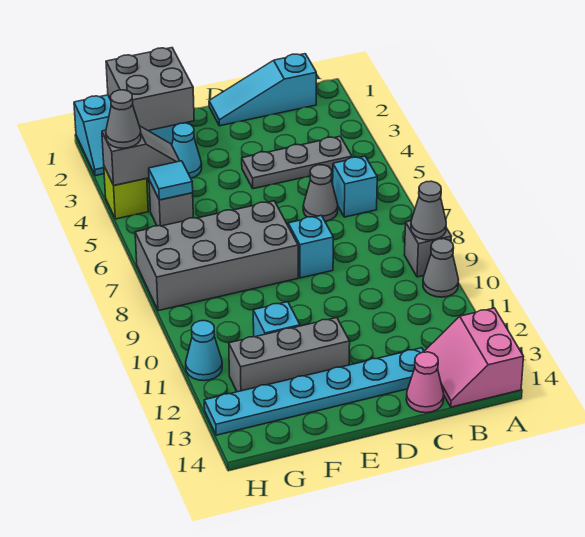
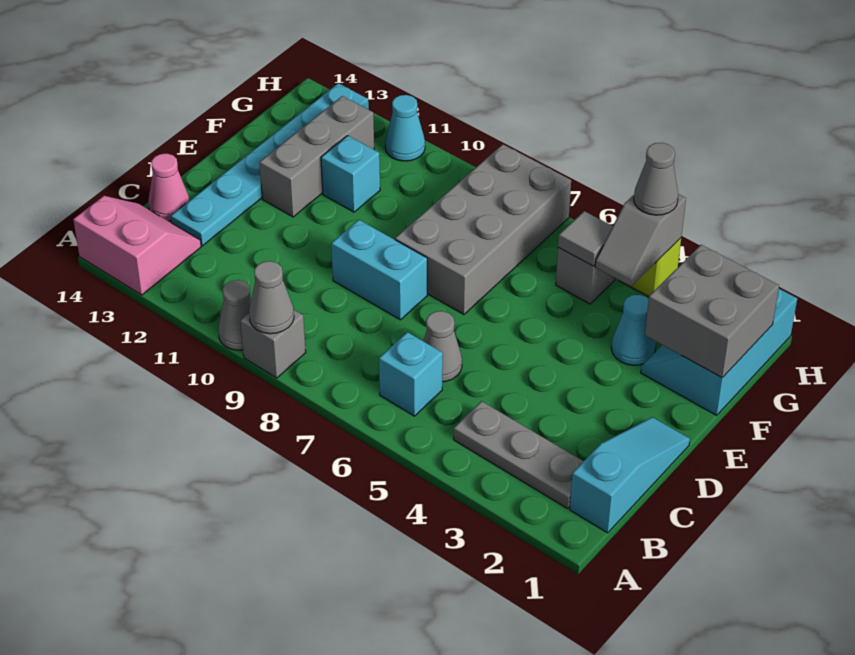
grey 1x3 plate [242,136,352,189] -> grey 1x3 plate turned to [454,401,583,509]
cyan 1x1 brick [288,216,333,278] -> cyan 1x2 brick [331,220,427,320]
cyan 1x1 tile [149,161,193,200] -> grey 1x1 tile [558,211,613,266]

